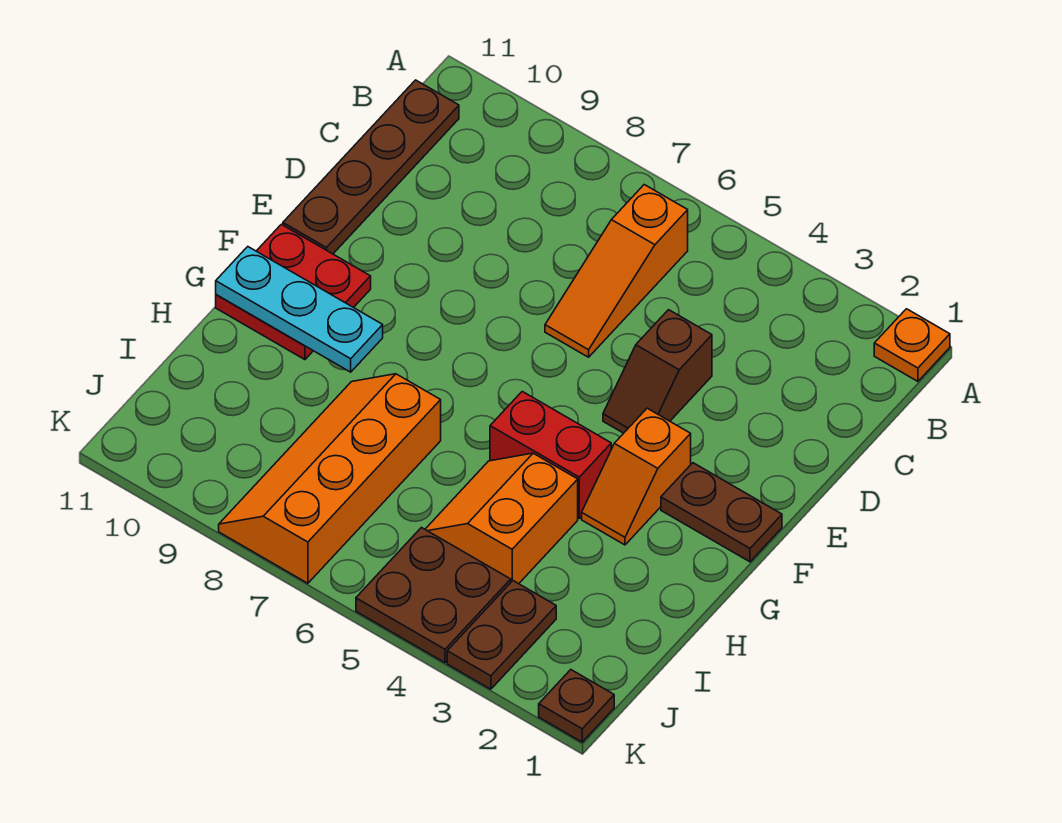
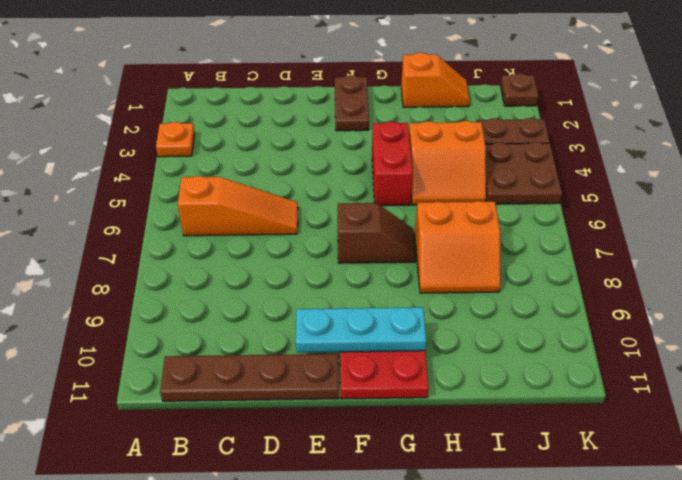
orange 1x1 plate [874,309,950,381] -> orange 1x1 plate moved to [156,122,195,157]
brown 1x2 slope [603,310,712,433] -> brown 1x2 slope moved to [338,203,416,263]
orange 1x2 slope [582,408,691,545] -> orange 1x2 slope moved to [401,52,470,107]
cyan 1x3 plate [216,247,383,372] -> cyan 1x3 plate turned to [296,307,426,352]
orange 2x4 slope [219,374,441,583] -> orange 2x2 slope [415,201,500,293]

